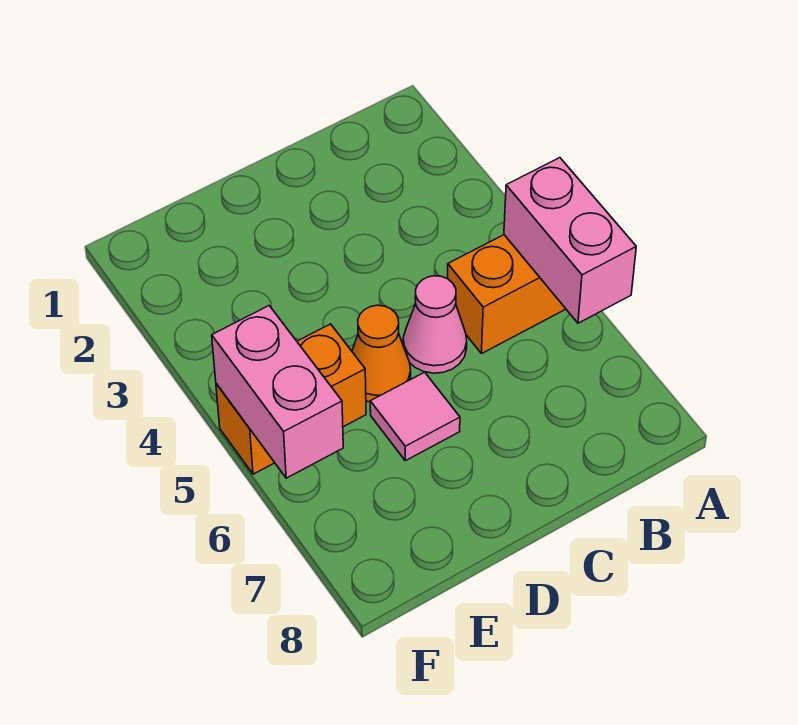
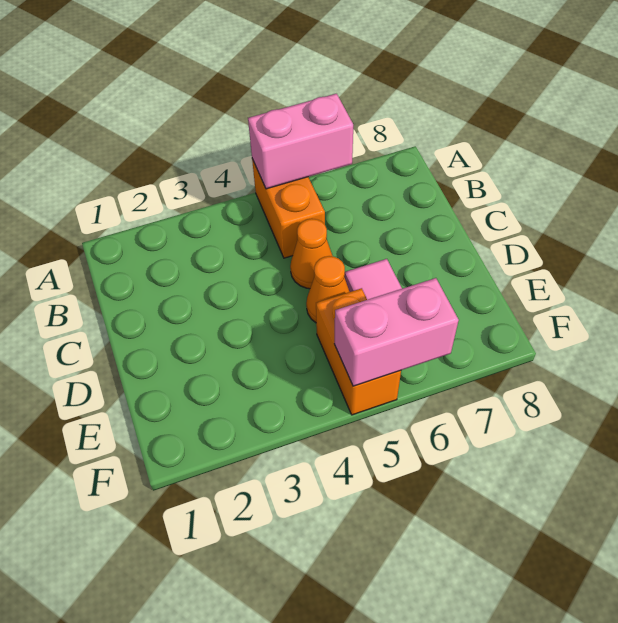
pink 1x1 cone [403,276,467,373] -> orange 1x1 cone [290,219,333,289]

